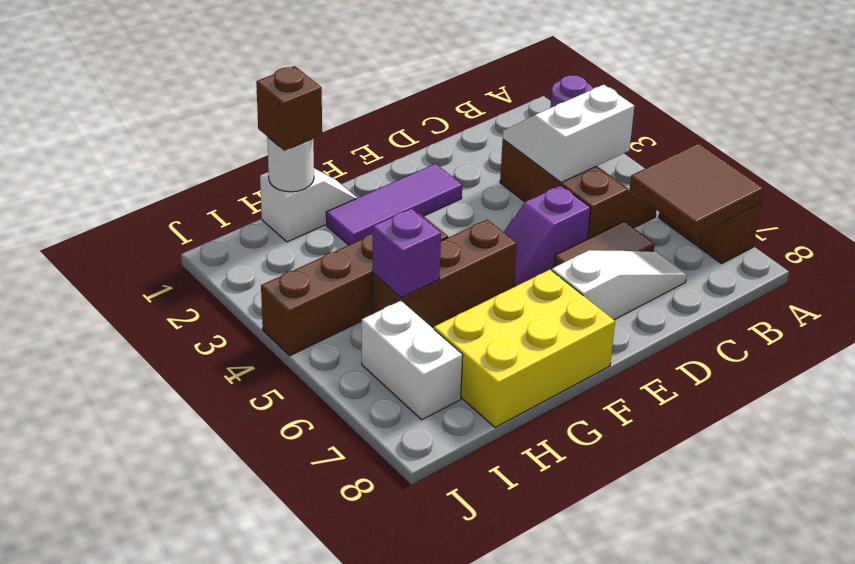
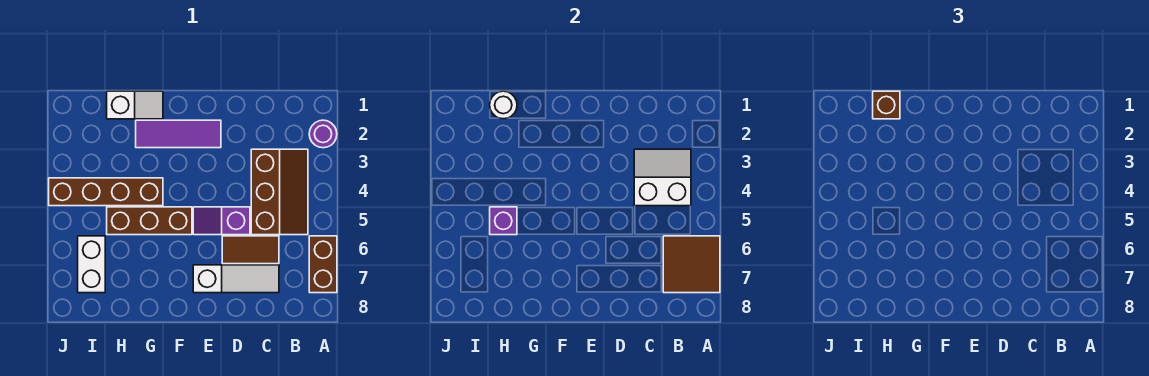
yellow 2x3 brick [434,269,615,427] -> none

